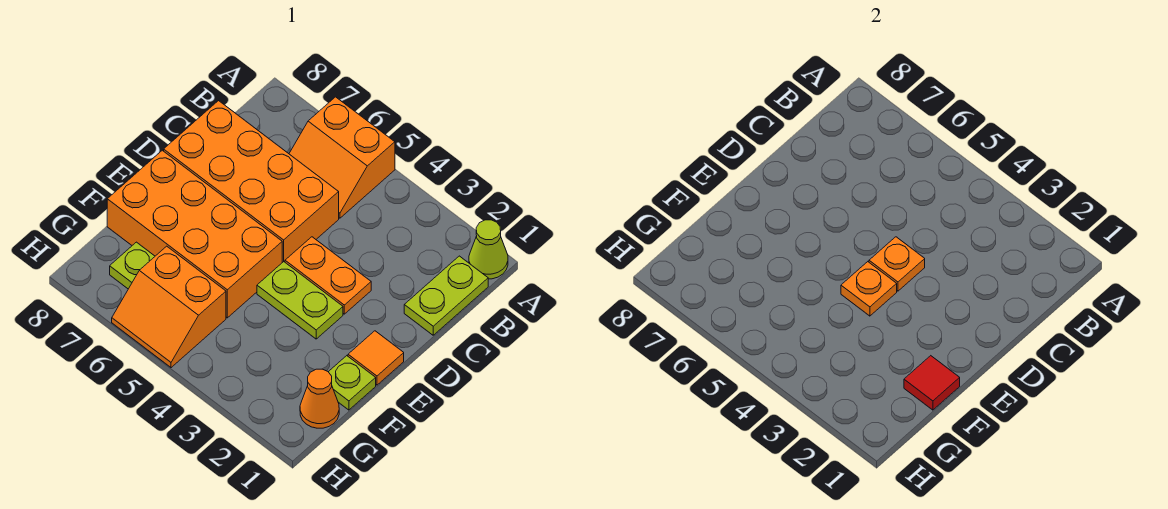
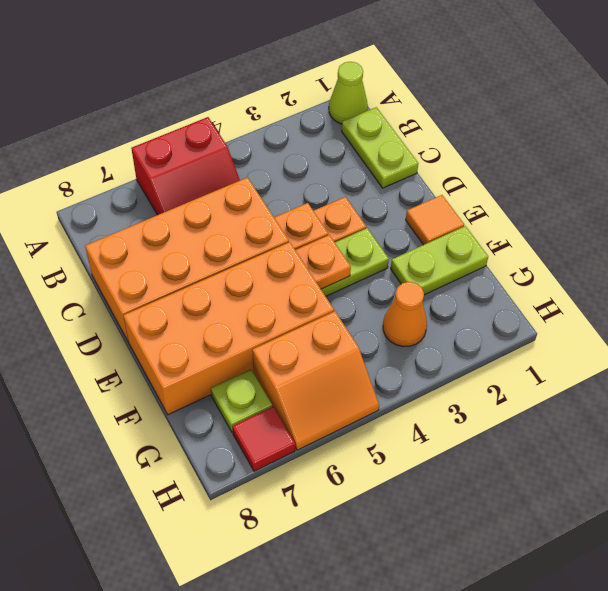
orange 2x2 slope [289,97,395,218] -> red 2x2 slope [131,117,240,215]
lime 1x1 plate [329,356,376,410] -> lime 1x2 plate [391,226,488,295]
red 1x1 tile [904,356,960,410] -> red 1x1 tile moved to [232,407,295,471]
orange 1x1 cone [300,369,339,428] -> orange 1x1 cone moved to [383,282,427,347]

